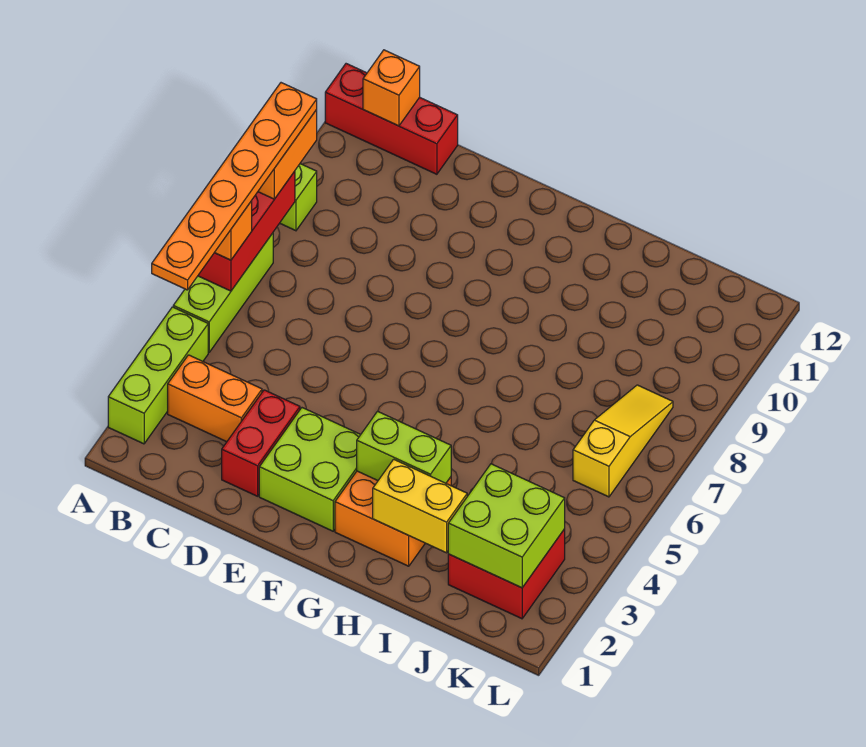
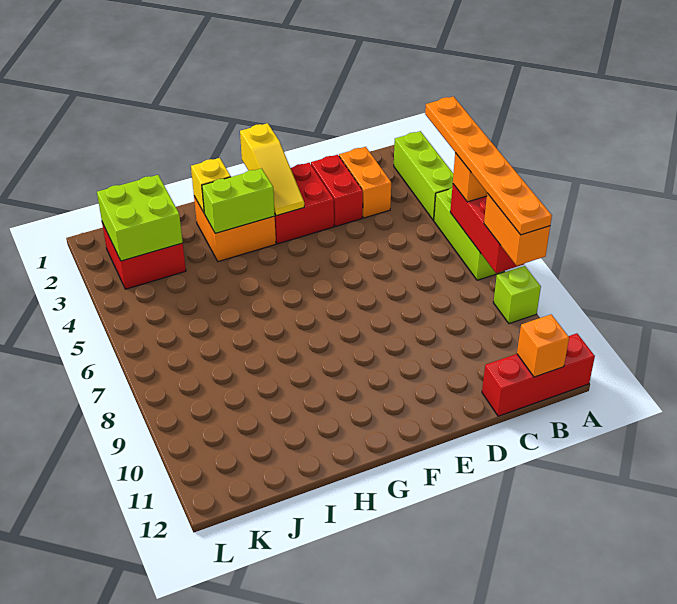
orange 1x2 brick [168,355,262,442] -> orange 1x2 brick turned to [339,147,391,218]
lime 2x2 brick [259,408,361,531] -> red 2x2 brick [274,163,334,244]
yellow 1x2 brick [373,459,467,553] -> yellow 1x1 brick [191,158,231,213]
yellow 1x3 slope [573,385,673,497] -> yellow 1x3 slope moved to [240,123,304,216]

